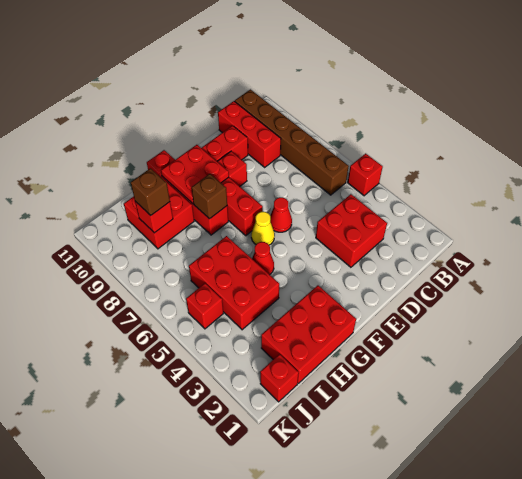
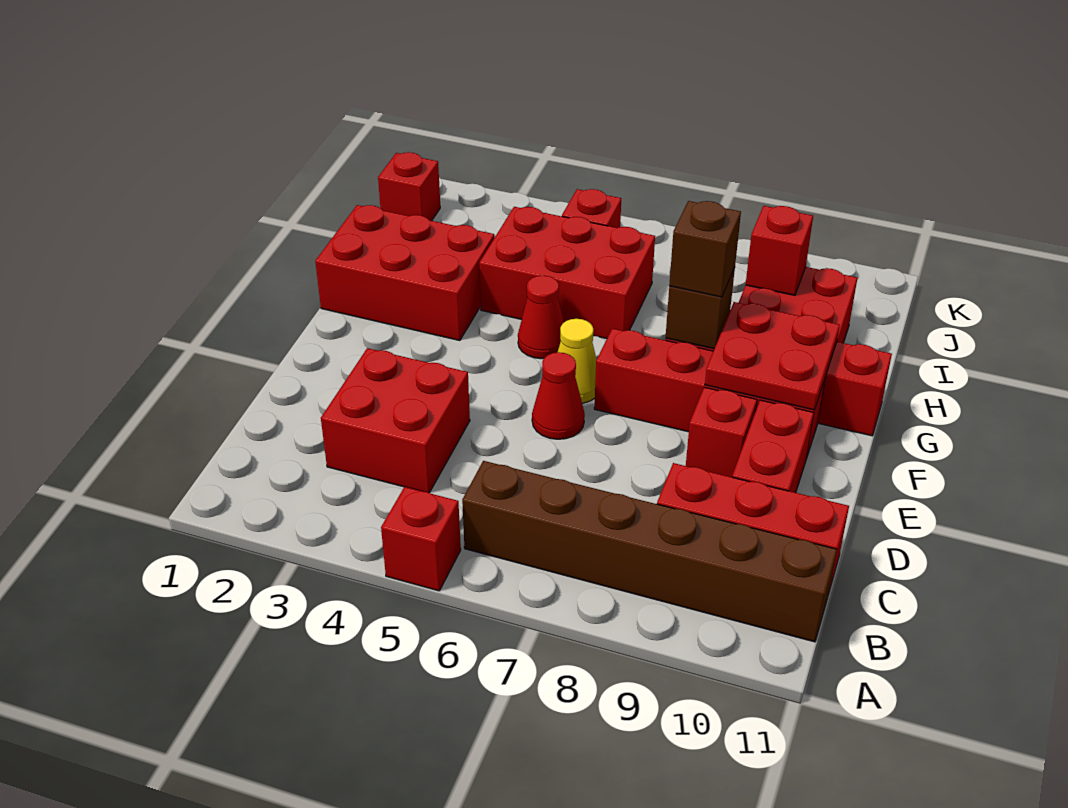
red 2x3 brick [261,285,356,383] -> red 2x3 brick turned to [315,205,494,341]
brown 1x1 brick [131,168,170,215] -> brown 1x1 brick moved to [669,201,741,297]

